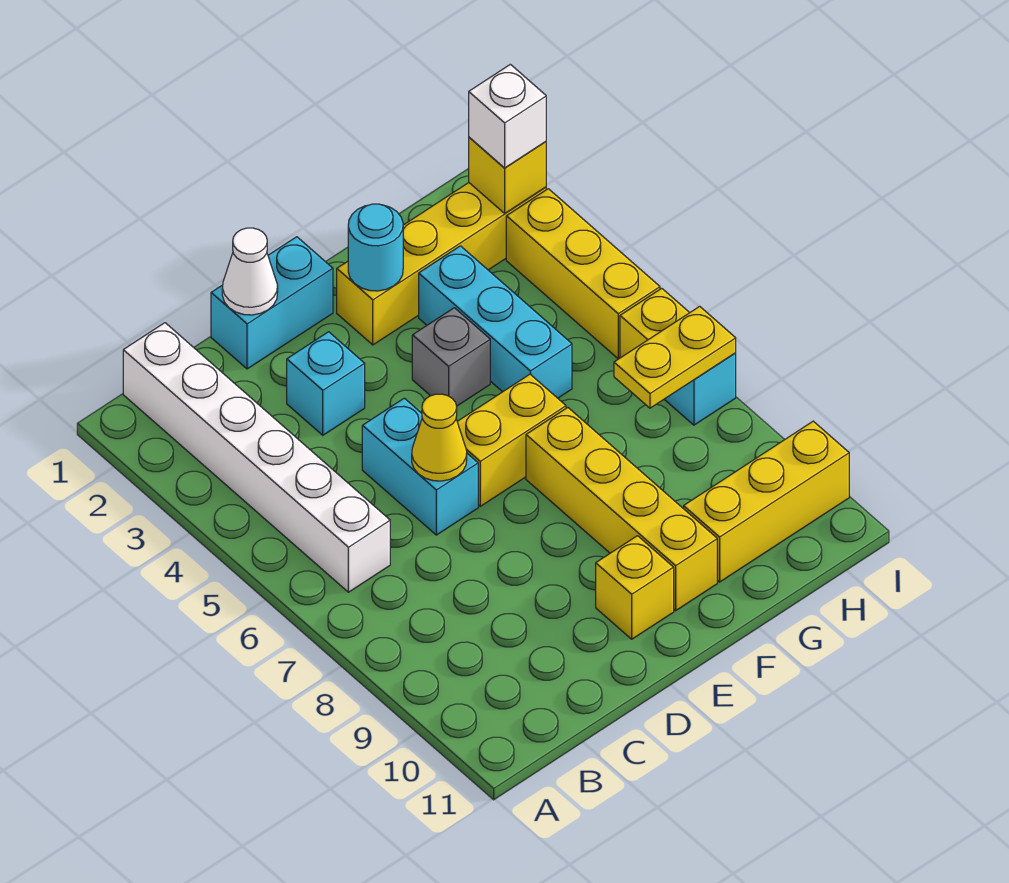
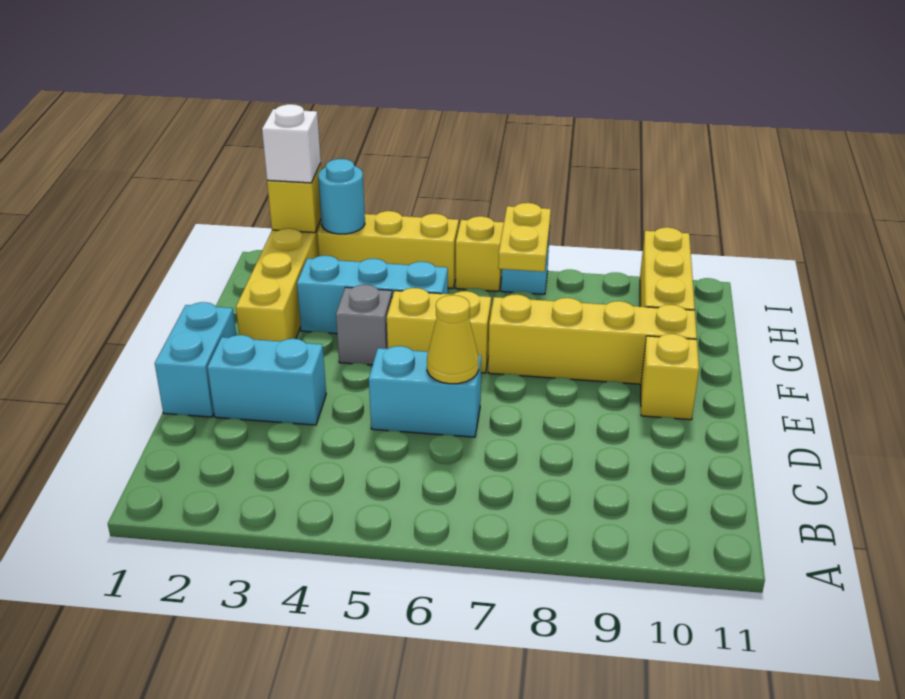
white 1x6 brick [123,323,390,592] -> none
white 1x1 cone [222,228,278,315] -> none
cyan 1x1 brick [287,332,365,435] -> cyan 1x2 brick [208,335,326,425]
yellow 1x2 brick [457,374,566,506] -> yellow 1x2 brick turned to [387,288,491,373]
cyan 1x1 round brick [348,204,403,291] -> cyan 1x1 round brick moved to [318,159,365,234]

